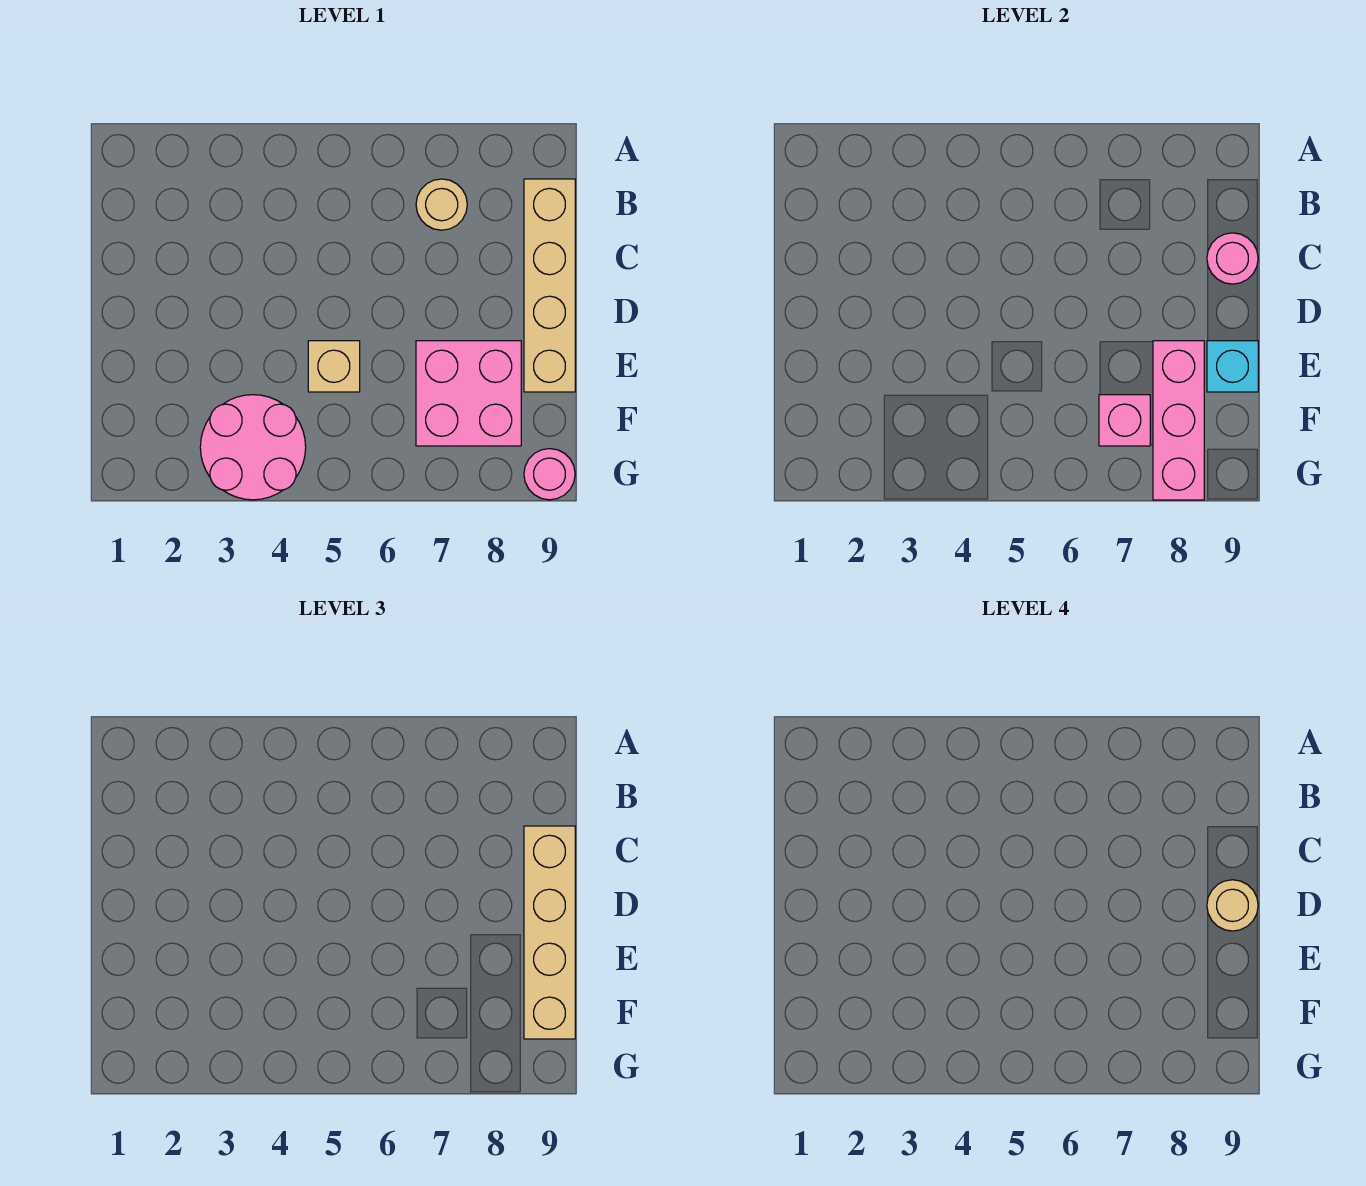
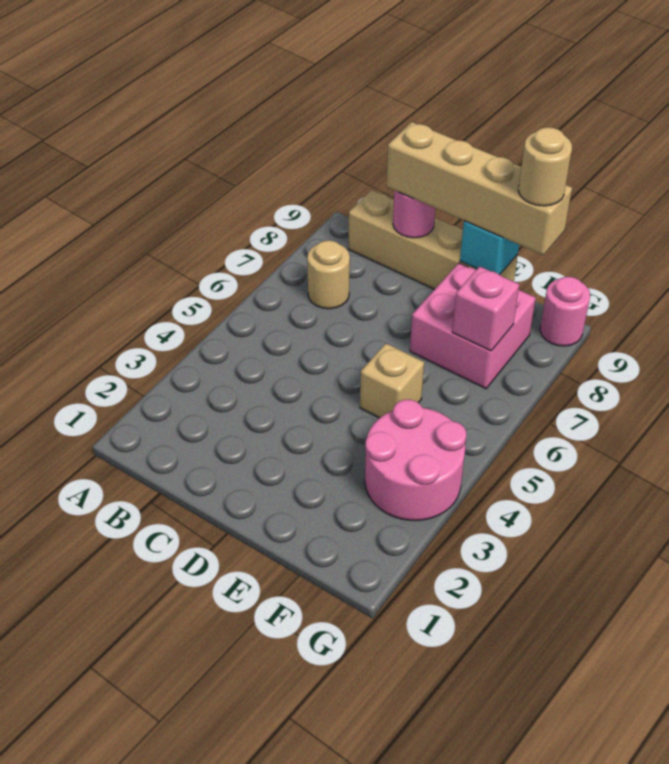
tan 1x1 round brick [1207,880,1258,931] -> tan 1x1 round brick moved to [518,127,572,206]
pink 1x3 brick [1153,341,1204,500] -> none

